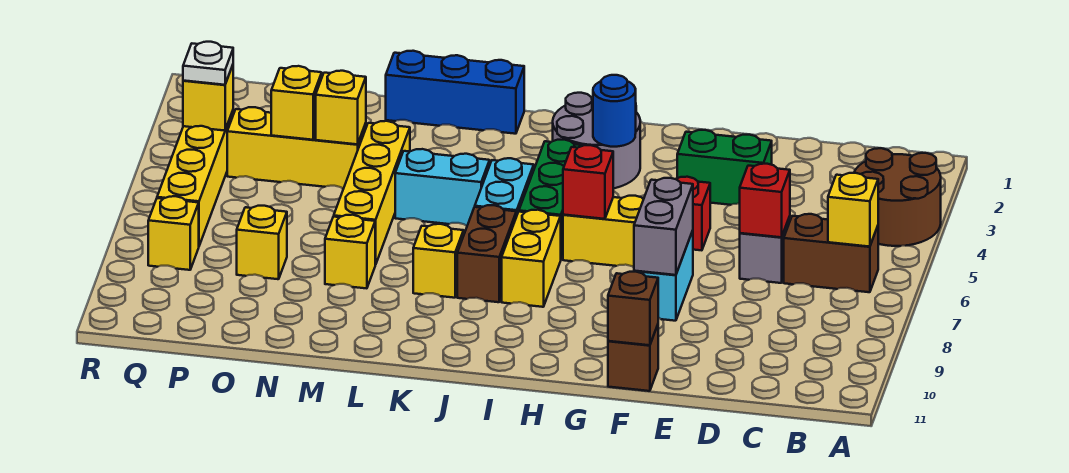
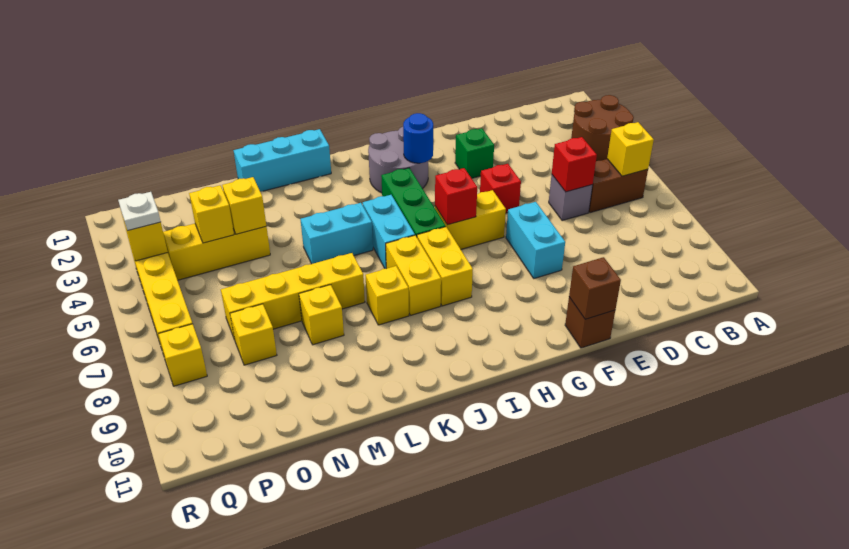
green 1x2 brick [677,130,772,205] -> green 1x1 brick [455,128,494,178]
grey 1x2 brick [634,178,693,275] -> none
brown 1x2 brick [457,205,516,302] -> yellow 1x2 brick [386,235,441,315]
blue 1x3 brick [386,51,524,134] -> cyan 1x3 brick [233,129,331,192]
yellow 1x4 brick [334,121,410,265] -> yellow 1x4 brick turned to [221,253,365,337]

